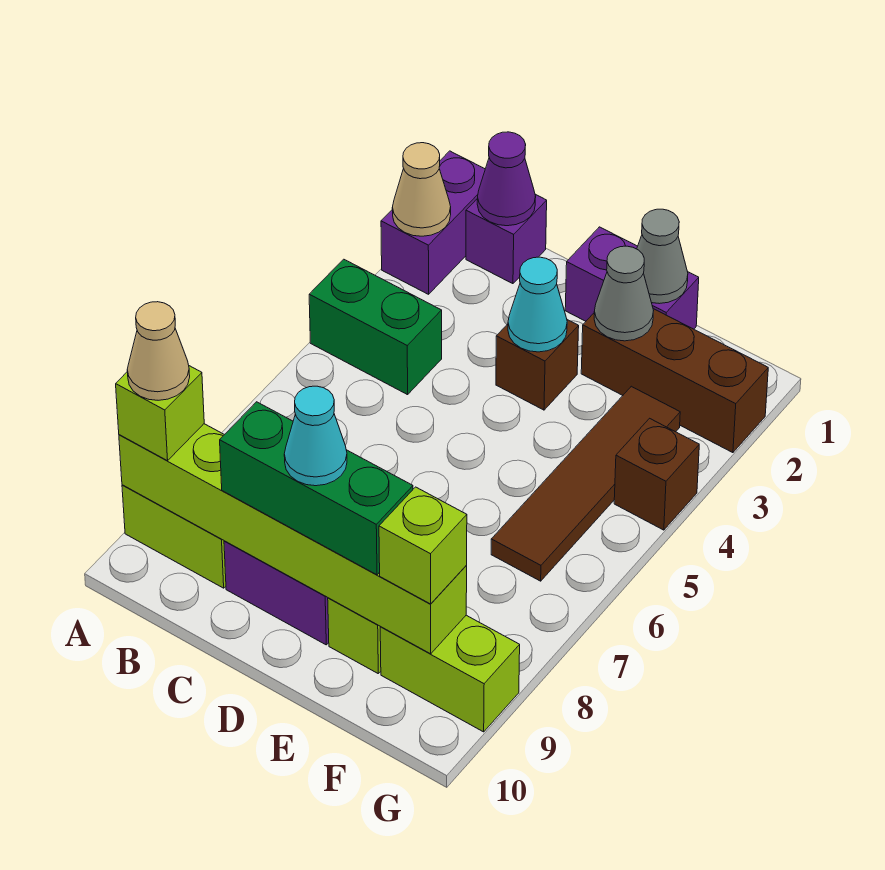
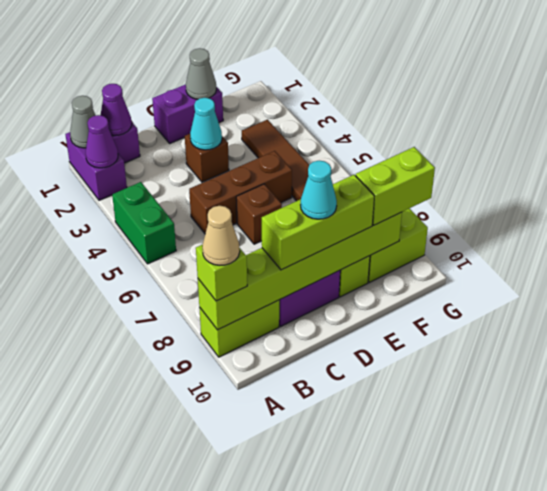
tan 1x1 cone [392,143,451,236] -> purple 1x1 cone [86,115,118,168]
green 1x2 brick [309,259,442,395] -> green 1x2 brick turned to [112,182,176,264]
green 1x3 brick [220,402,413,575] -> lime 1x3 brick [262,175,375,270]
brown 1x3 brick [581,309,768,453] -> brown 1x3 brick moved to [189,151,292,233]
grey 1x1 cone [594,246,654,341] -> grey 1x1 cone moved to [70,96,96,148]
lime 1x1 brick [379,487,467,604] -> lime 1x2 brick [356,147,435,225]
brown 1x1 brick [614,418,699,530] -> brown 1x1 brick moved to [236,184,282,244]

